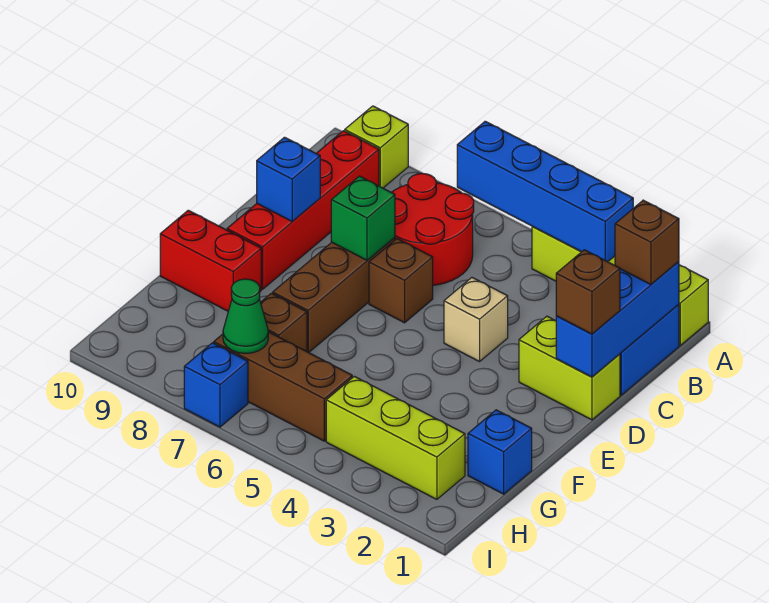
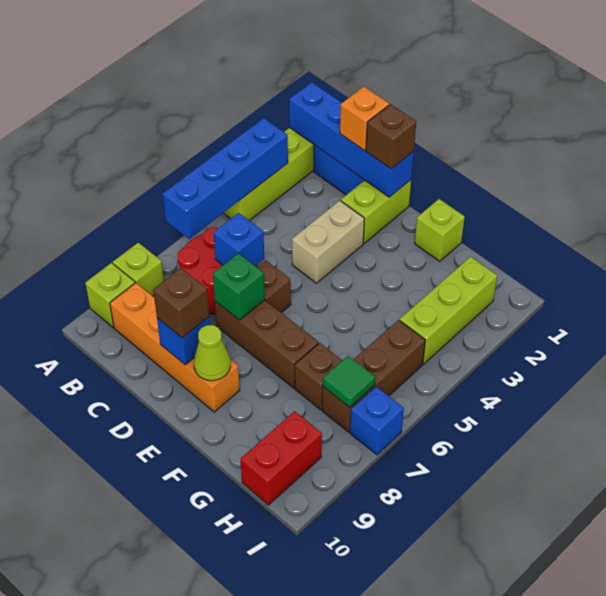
none -> lime 1x1 brick [113,243,164,296]
blue 1x3 brick [556,261,679,377] -> blue 1x4 brick [289,82,414,197]
brown 1x1 brick [615,200,679,285] -> brown 1x1 brick moved to [153,268,209,338]
red 1x4 brick [227,131,379,289] -> orange 1x4 brick [110,283,240,412]
none -> orange 1x1 brick [340,87,389,151]
tan 1x1 brick [444,278,508,362] -> tan 1x2 brick [292,201,364,283]
none -> lime 1x1 cone [194,325,230,381]
none -> lime 1x1 brick [415,199,465,261]
red 1x2 brick [160,210,261,311] -> red 1x2 brick moved to [241,411,322,505]
blue 1x1 brick [468,410,532,494] -> blue 1x1 brick moved to [213,213,264,266]
green 1x1 cone [223,279,268,354] -> green 1x1 tile [323,356,375,407]

